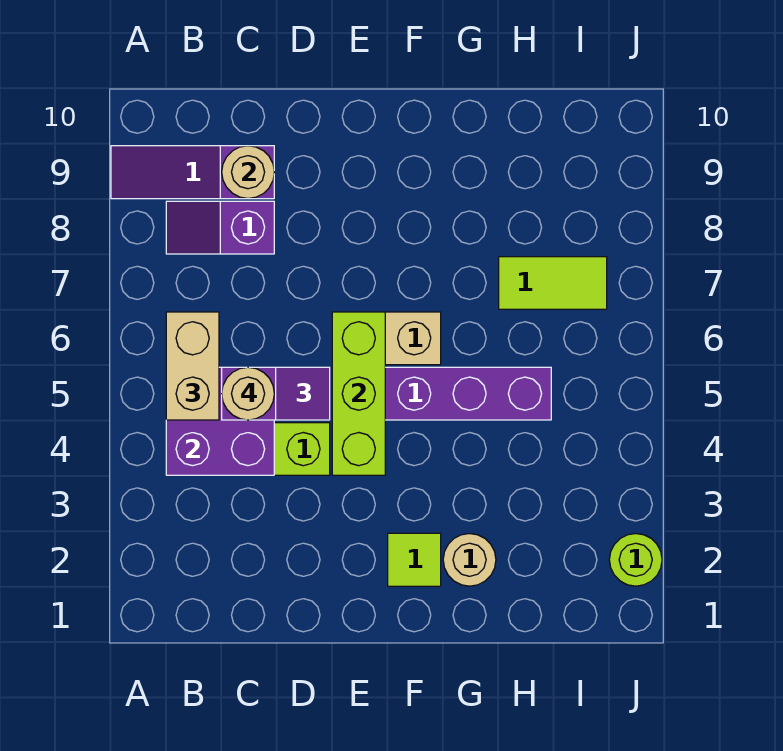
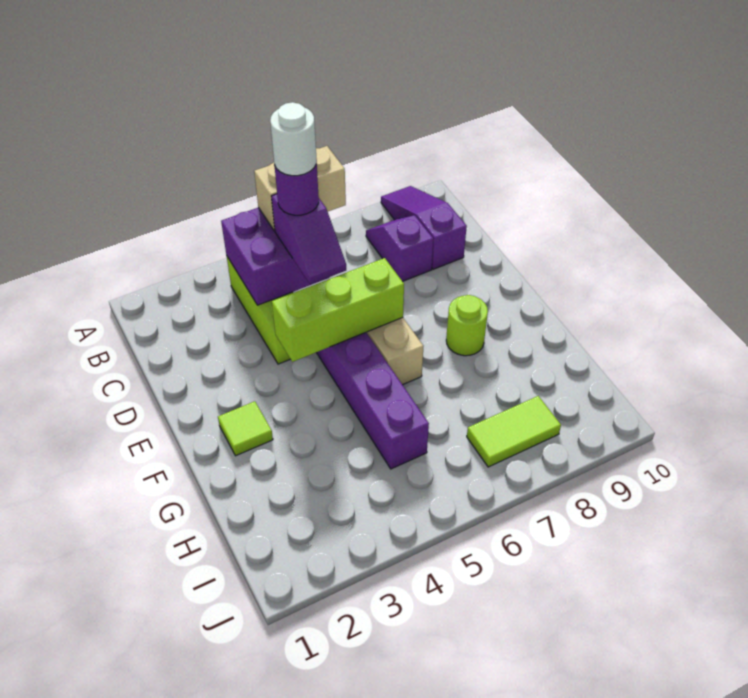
tan 1x1 round brick [222,367,274,420] -> purple 1x1 round brick [274,161,319,215]
none -> white 1x1 round brick [270,102,316,176]
tan 1x1 round brick [222,146,274,198] -> none
tan 1x1 round brick [443,534,496,586] -> none
lime 1x2 tile [499,257,607,309] -> lime 1x2 tile turned to [467,396,561,467]
lime 1x1 round brick [609,534,662,586] -> lime 1x1 round brick moved to [446,295,488,356]

